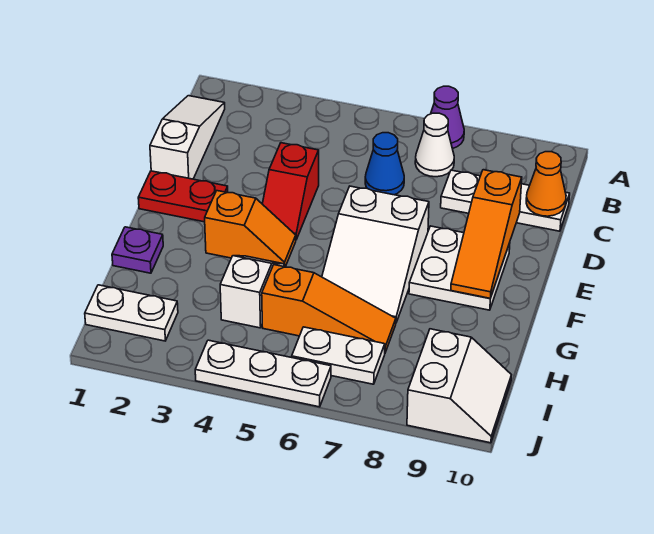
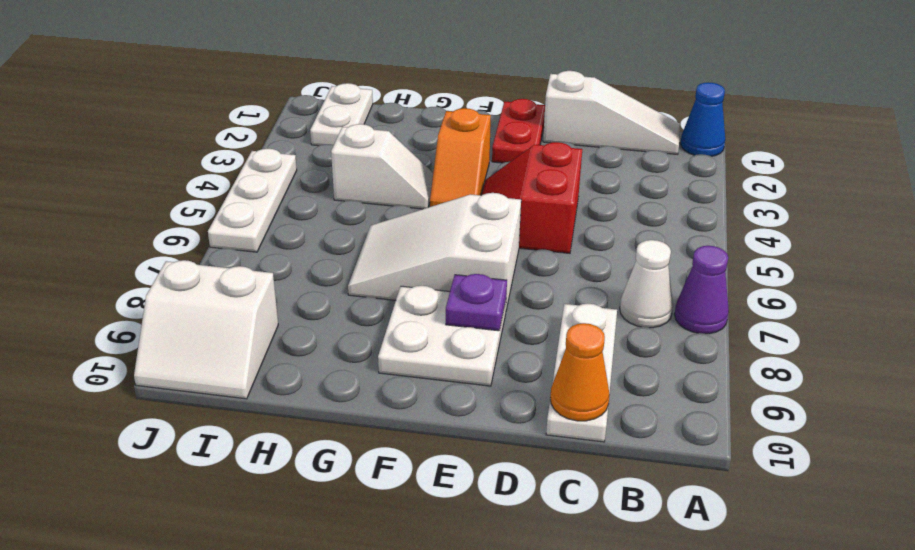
blue 1x1 cone [365,133,404,195] -> blue 1x1 cone moved to [680,82,725,156]
red 1x2 slope [262,143,319,240] -> red 2x2 slope [481,142,582,253]
orange 1x3 slope [451,170,522,298] -> none
purple 1x1 plate [112,227,163,273] -> purple 1x1 plate moved to [446,274,507,331]
orange 1x3 slope [262,265,396,353] -> none
white 1x2 plate [292,327,385,384] -> none

